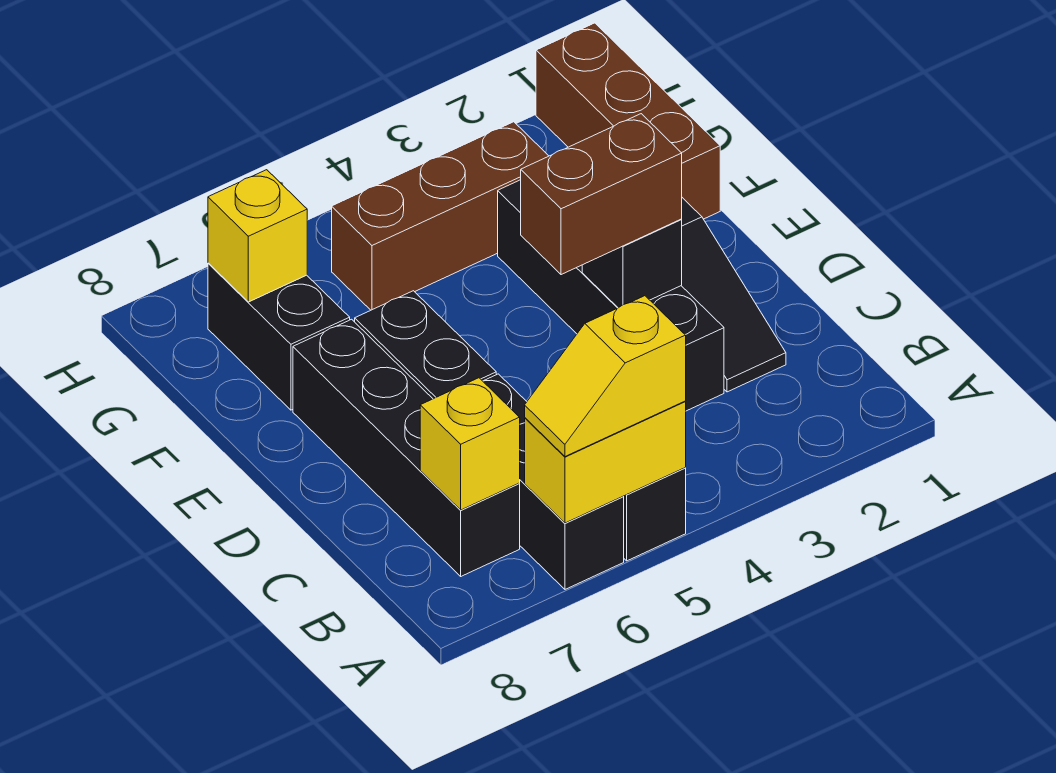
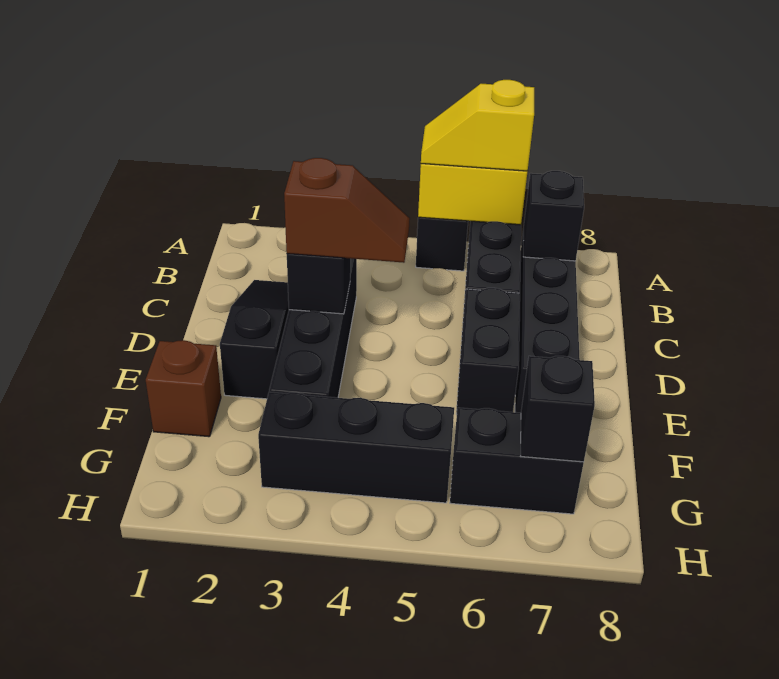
yellow 1x2 slope [525,296,686,457] -> yellow 1x2 slope turned to [421,80,534,171]
yellow 1x1 brick [420,378,520,510] -> black 1x1 brick [523,171,584,261]
brown 1x2 brick [521,114,682,275] -> brown 1x2 slope [284,158,410,263]
brown 1x3 brick [536,23,720,219] -> brown 1x1 brick [146,340,221,437]
black 1x2 brick [208,263,350,410] -> black 1x2 brick turned to [450,408,584,514]
brown 1x3 brick [332,122,548,310] -> black 1x3 brick [258,392,454,503]
yellow 1x1 brick [208,170,307,302] -> black 1x1 brick [521,356,595,462]

